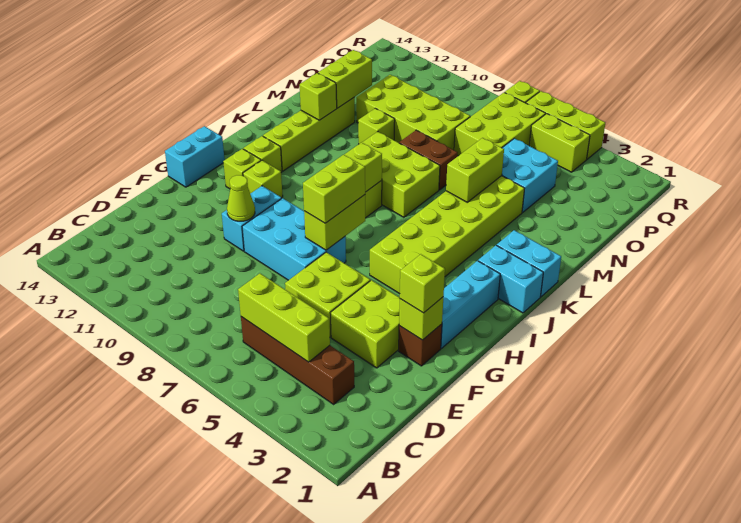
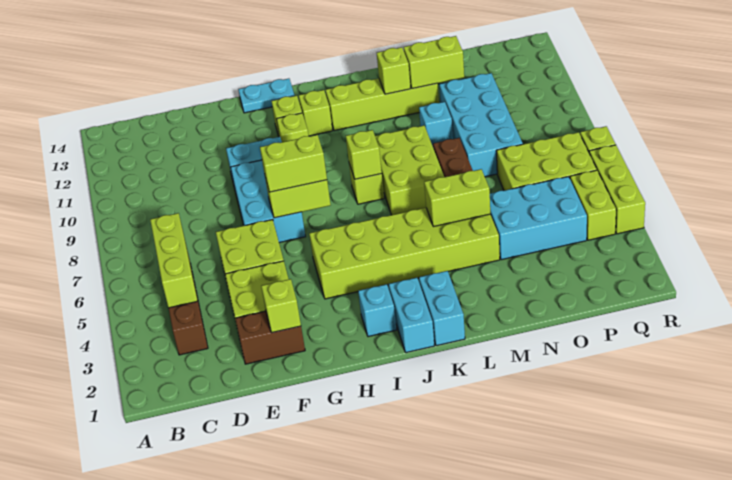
brown 1x1 brick [399,324,442,366] -> brown 1x2 brick [235,311,305,364]
lime 1x1 brick [400,254,445,313] -> none
lime 1x1 cone [227,175,255,221] -> none
cyan 1x3 brick [441,261,500,348] -> cyan 1x1 brick [358,284,397,337]
cyan 1x2 brick [165,126,225,187] -> cyan 1x2 plate [238,79,294,113]
lime 1x1 brick [358,108,395,144] -> cyan 1x1 brick [419,102,453,146]
cyan 2x2 brick [502,138,558,212] -> cyan 2x3 brick [490,176,587,260]
lime 2x4 brick [356,75,470,150] -> cyan 2x4 brick [439,73,523,177]

